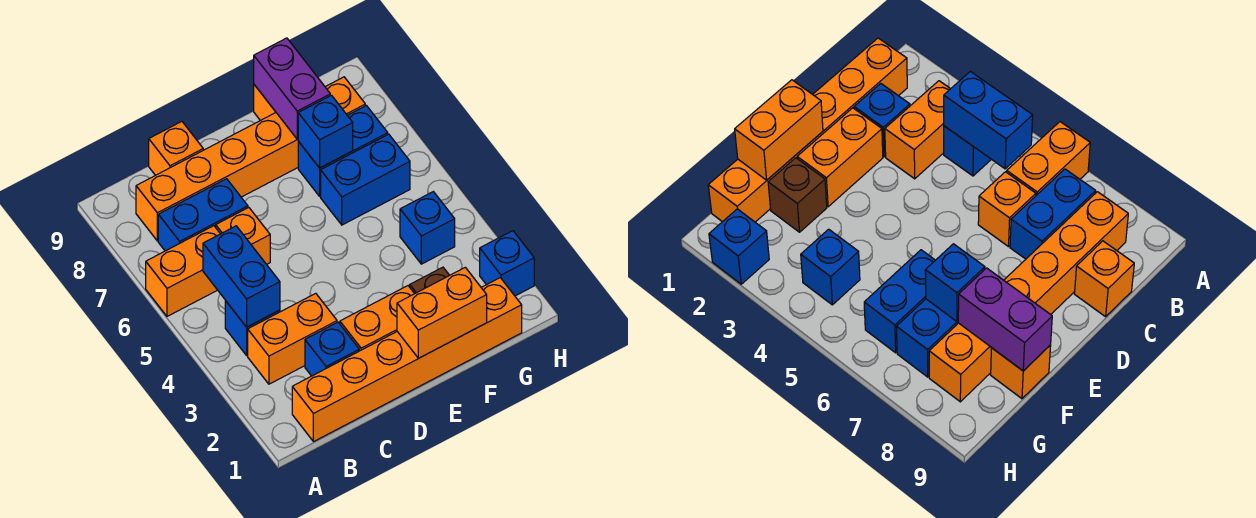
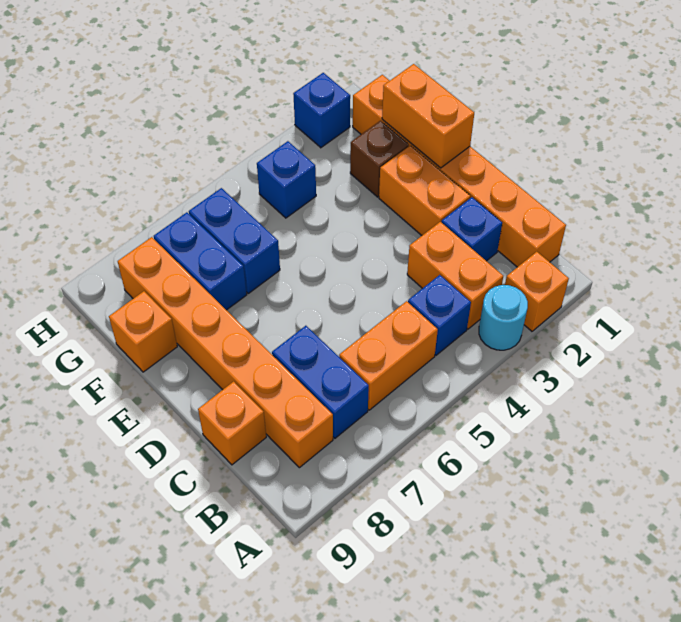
none -> cyan 1x1 round brick [479,285,528,350]
orange 1x2 brick [146,226,220,316] -> orange 1x2 brick turned to [339,301,438,410]
blue 1x2 brick [203,226,280,327] -> none
orange 1x1 brick [216,207,270,265] -> orange 1x1 brick moved to [505,252,569,331]
blue 1x1 brick [298,95,353,168] -> none
purple 1x2 brick [254,38,330,139] -> none

